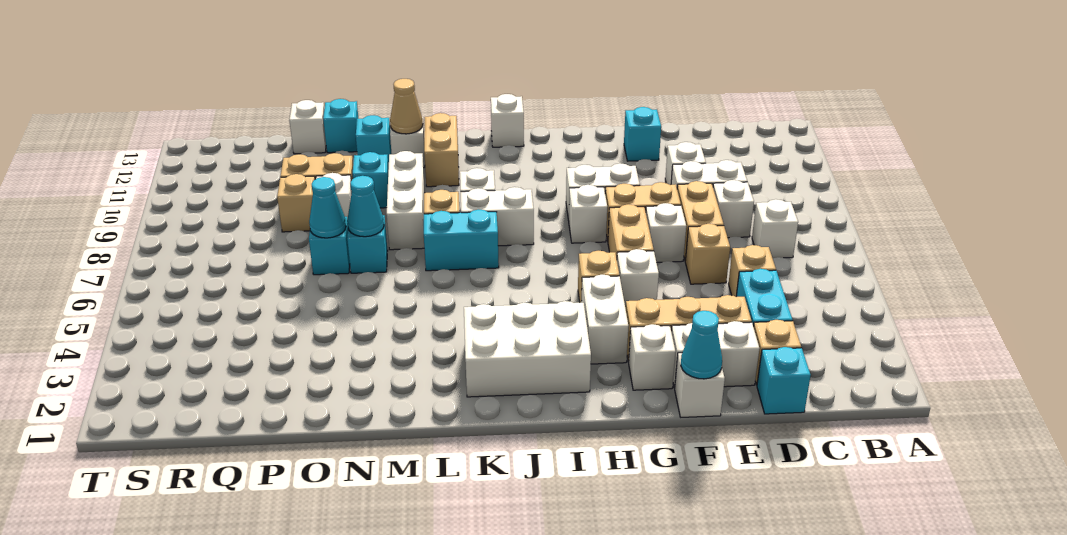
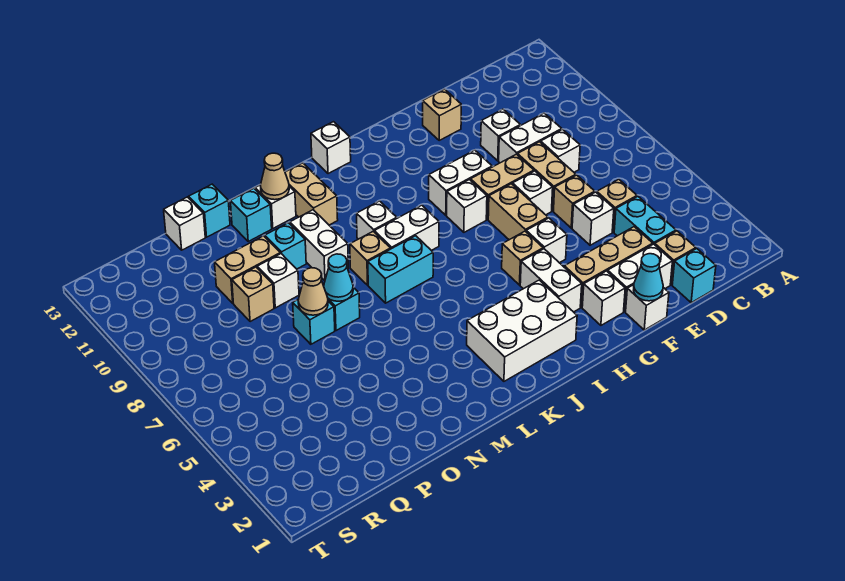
white 1x1 brick [752,199,798,258] -> white 1x1 brick moved to [572,192,614,245]
cyan 1x1 brick [624,107,661,161] -> tan 1x1 brick [423,89,461,140]
white 1x3 brick [387,151,425,250] -> white 1x2 brick [290,210,348,281]
cyan 1x1 cone [309,177,346,238] -> tan 1x1 cone [298,268,328,315]

